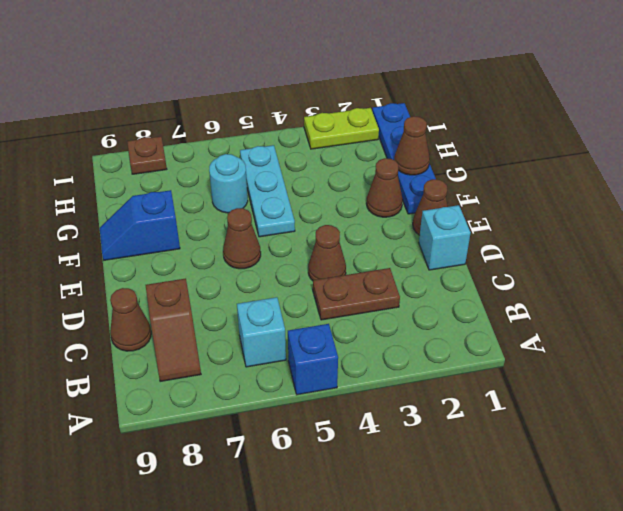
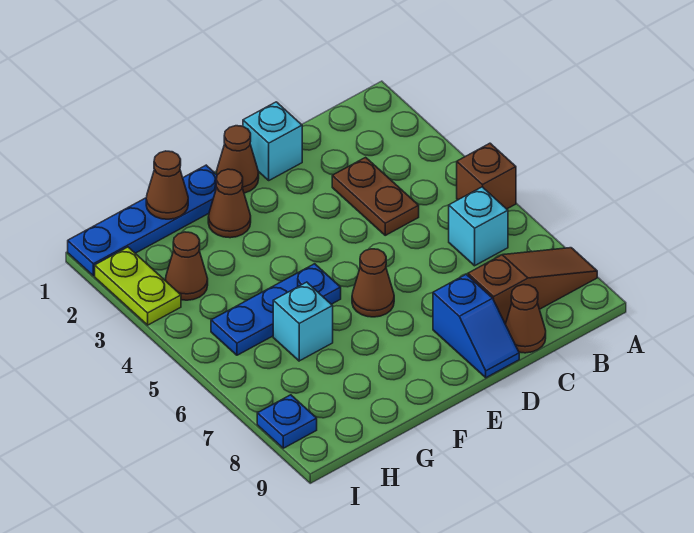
blue 1x1 brick [288,324,338,395] -> brown 1x1 brick [457,143,516,209]
brown 1x2 slope [146,278,201,382] -> brown 1x3 slope [468,248,597,324]
brown 1x1 cone [308,225,346,281] -> brown 1x1 cone moved to [165,232,208,300]
cyan 1x3 plate [240,145,295,237] -> blue 1x3 plate [211,264,341,355]
blue 1x2 slope [100,190,180,260] -> blue 1x2 slope moved to [433,274,519,378]
cyan 1x1 round brick [209,154,248,213] -> cyan 1x1 brick [273,282,333,361]
brown 1x1 plate [127,136,167,174] -> blue 1x1 plate [257,395,317,448]

